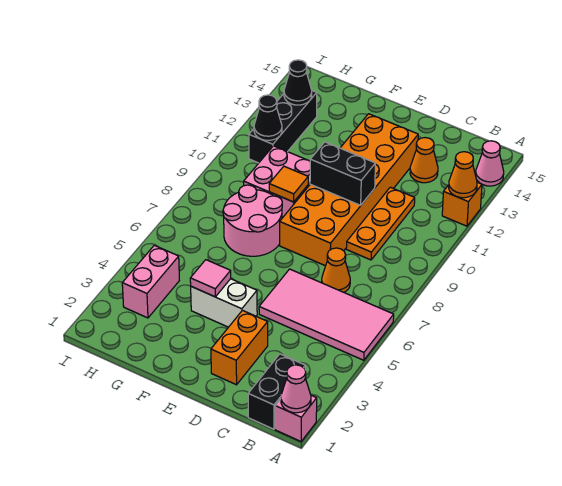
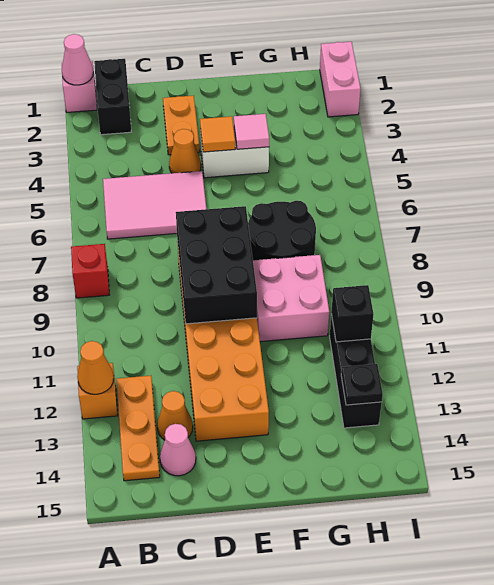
pink 2x4 tile [259,269,394,360] -> pink 2x3 tile [103,171,206,239]
none -> red 1x1 brick [71,244,109,298]
pink 1x1 cone [476,141,504,186] -> pink 1x1 cone moved to [160,424,196,476]
orange 1x1 cone [322,248,350,292] -> orange 1x1 cone moved to [169,129,201,173]
orange 1x3 plate [346,187,415,260] -> orange 1x3 plate moved to [117,376,160,481]
orange 1x2 brick [211,311,268,385] -> orange 1x2 plate [163,96,199,155]
black 1x2 brick [310,142,375,205] -> black 2x3 brick [176,206,257,324]
pink 2x2 round brick [223,185,282,256] -> black 2x2 round brick [248,201,316,260]
orange 1x1 tile [269,166,308,202] -> orange 1x1 tile moved to [200,116,235,152]
pink 1x2 brick [122,245,179,318] -> pink 1x2 brick moved to [320,42,361,117]
black 1x1 cone [254,95,282,140] -> black 1x1 brick [331,285,374,342]
black 1x1 cone [284,60,312,105] -> black 1x1 plate [341,364,383,405]

